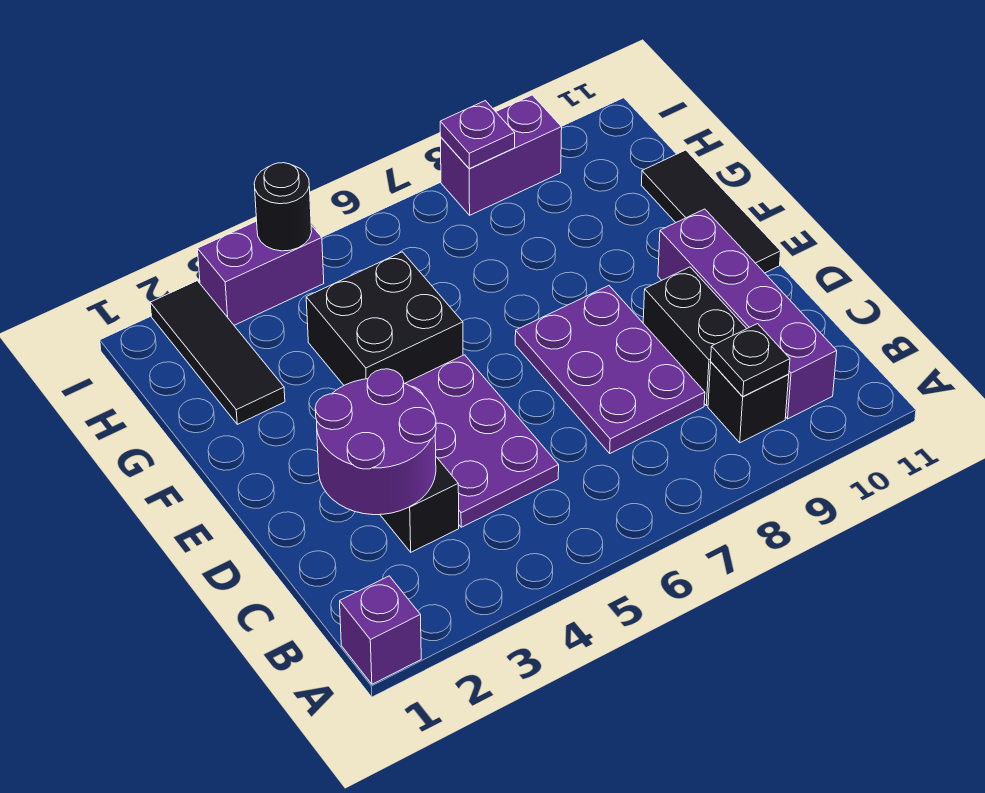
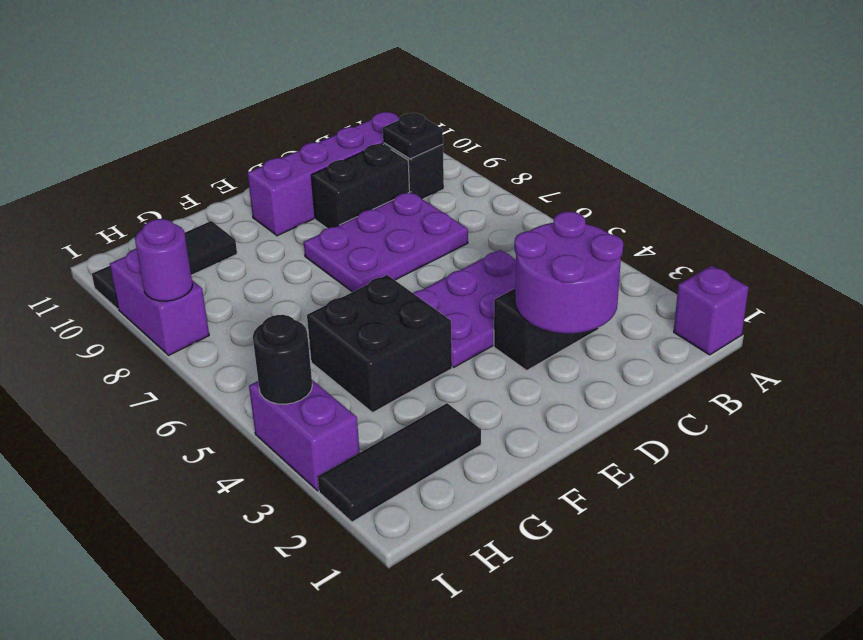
black 1x3 tile [641,150,781,273] -> black 1x3 tile moved to [92,221,237,309]
purple 1x1 plate [440,101,515,169] -> purple 1x1 round brick [135,219,193,301]

